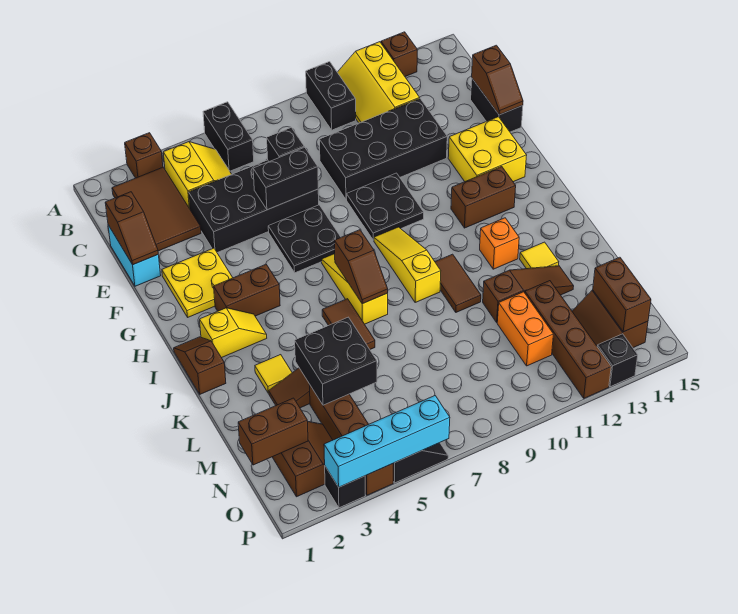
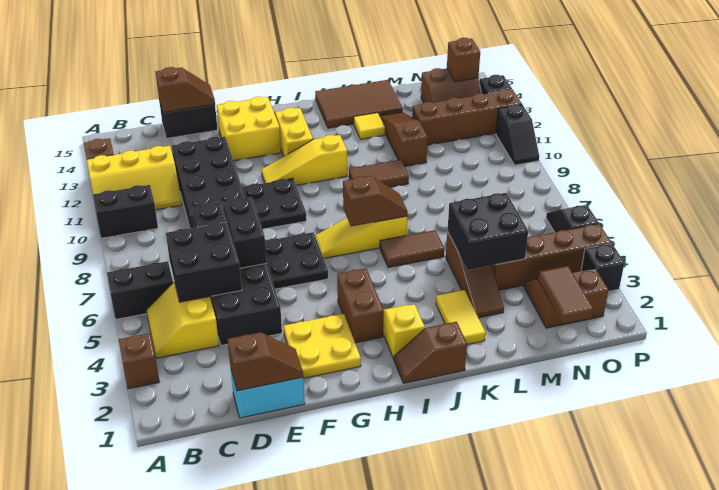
brown 2x3 tile [112,167,201,251] -> brown 2x3 tile moved to [315,80,403,128]
yellow 2x2 slope [163,142,231,209] -> yellow 2x2 slope turned to [147,282,219,358]
none -> black 2x2 brick [166,222,242,302]
yellow 1x3 slope [374,227,441,302] -> yellow 1x3 slope moved to [261,135,347,185]
brown 1x2 brick [451,167,516,228] -> yellow 1x2 brick [275,108,313,156]
orange 1x1 brick [480,218,519,269] -> none
yellow 1x1 tile [255,355,292,393] -> yellow 1x2 tile [436,290,485,345]
orange 1x2 brick [497,292,554,366] -> none
brown 1x2 brick [238,398,308,465] -> brown 1x2 tile [538,266,593,323]
brown 1x2 brick [593,257,651,332] -> brown 1x1 brick [447,38,480,82]
cyan 1x4 brick [324,395,450,487] -> none
none -> black 1x2 slope [496,104,539,165]

